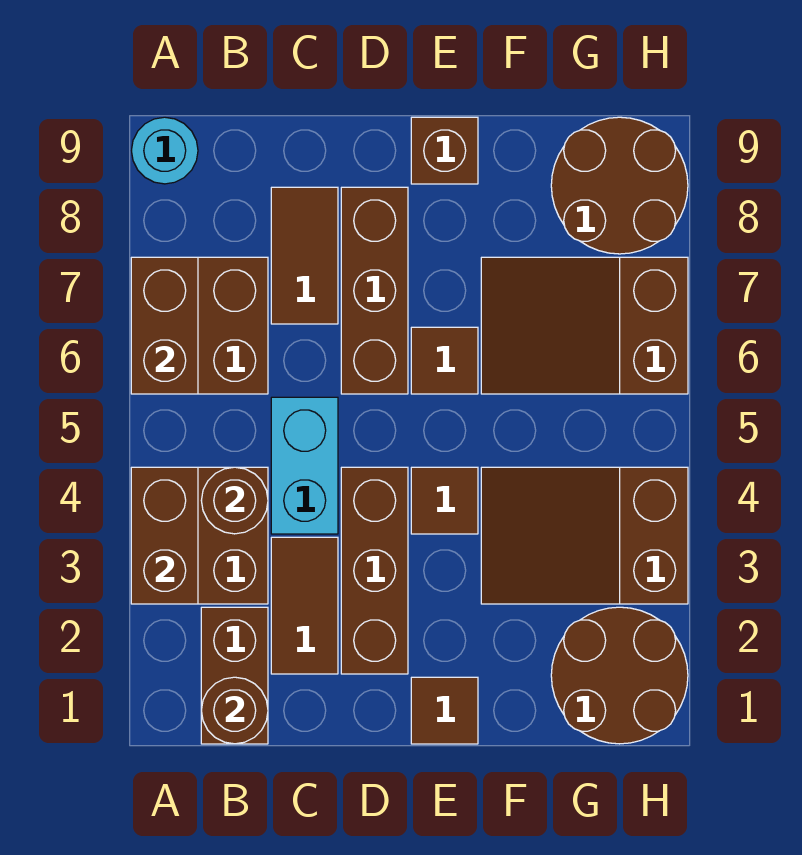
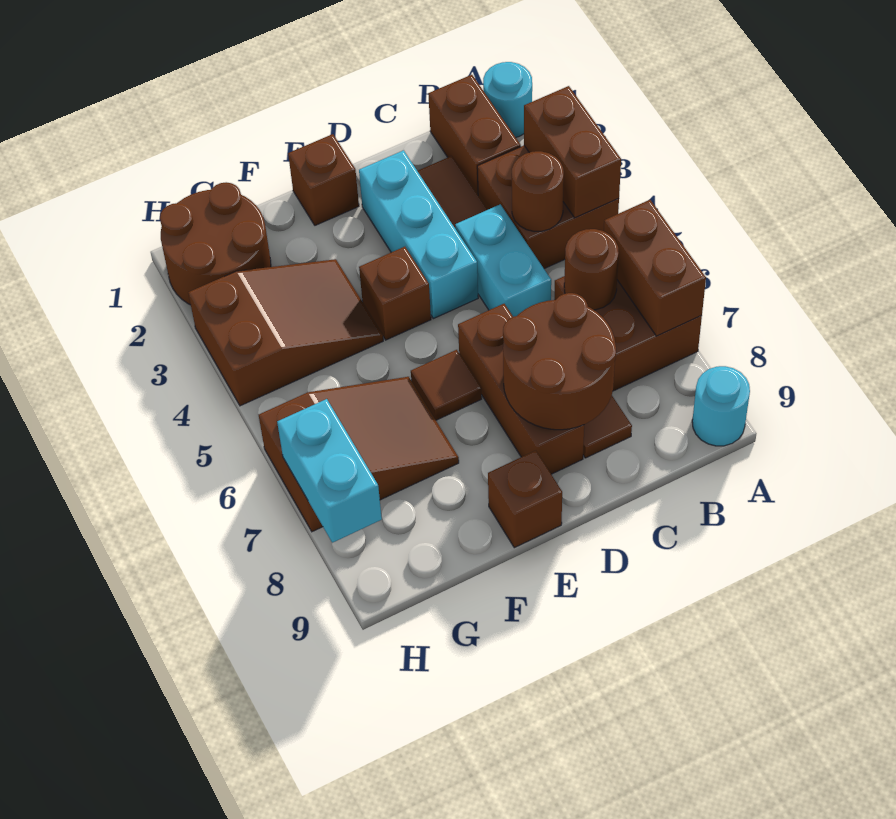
none -> cyan 1x1 round brick [483,62,532,137]
brown 1x1 round brick [201,677,268,744] -> brown 1x1 round brick moved to [564,229,619,310]
brown 1x3 brick [341,467,408,674] -> cyan 1x3 brick [359,150,478,319]
brown 1x1 tile [411,677,478,744] -> brown 1x1 brick [288,134,359,225]
brown 1x1 tile [411,467,478,534] -> brown 1x1 brick [359,247,431,340]
brown 2x2 round brick [551,117,688,254] -> brown 2x2 round brick moved to [503,293,616,430]
none -> cyan 1x2 brick [277,399,382,543]

